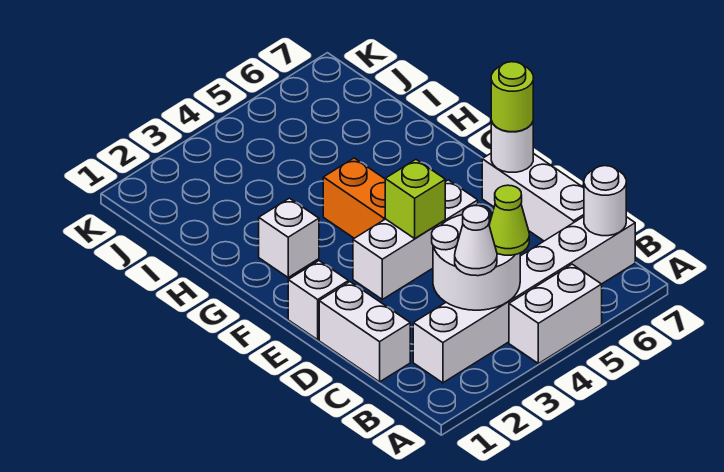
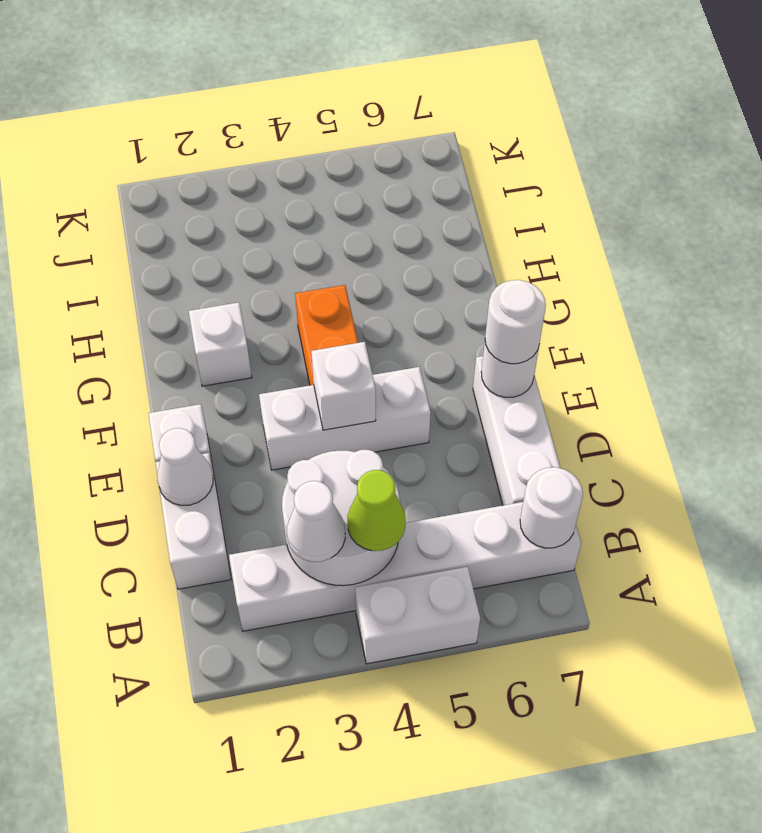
none -> white 1x1 cone [157,428,213,505]
lime 1x1 brick [385,160,445,238] -> white 1x1 brick [311,342,376,430]
lime 1x1 round brick [491,62,533,132] -> white 1x1 round brick [485,280,546,364]

